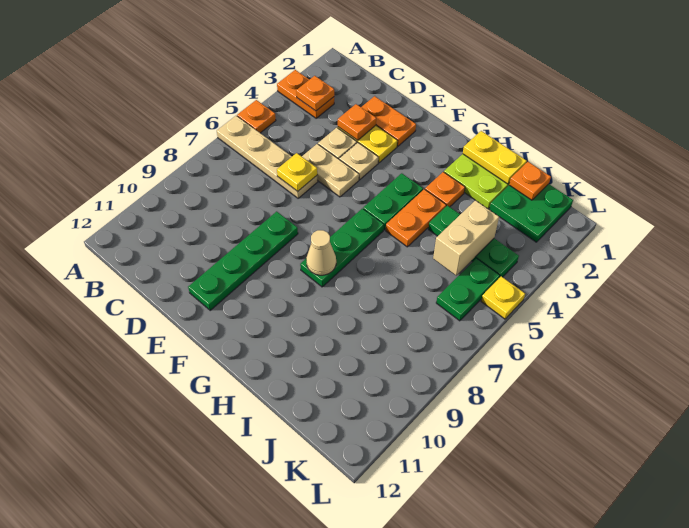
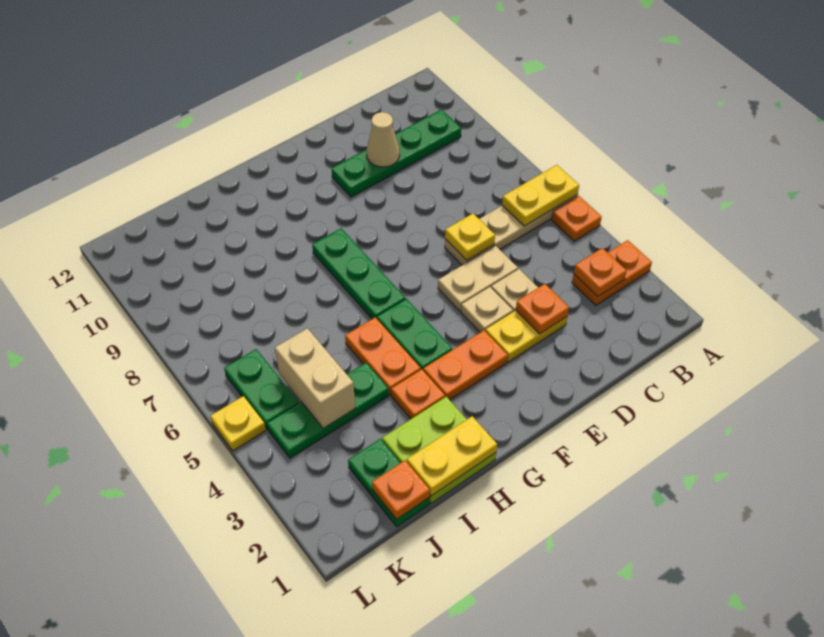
none -> yellow 1x2 plate [502,165,579,226]
orange 1x2 plate [361,96,416,146] -> orange 1x2 plate moved to [423,330,508,400]
green 1x4 plate [188,212,298,310] -> green 1x4 plate turned to [331,110,461,197]
tan 1x1 cone [306,230,336,275] -> tan 1x1 cone moved to [366,112,400,167]
green 2x2 plate [489,184,573,242] -> green 1x2 plate [348,439,430,527]

